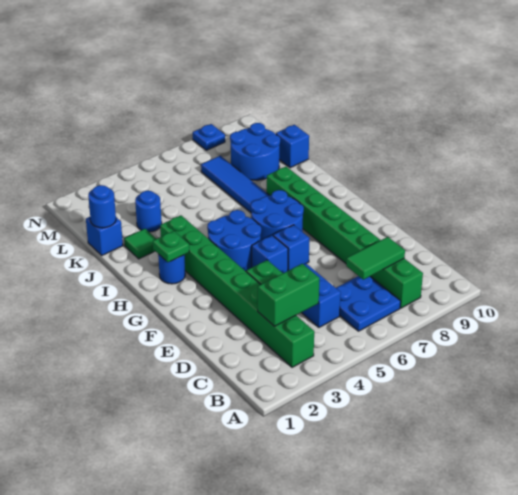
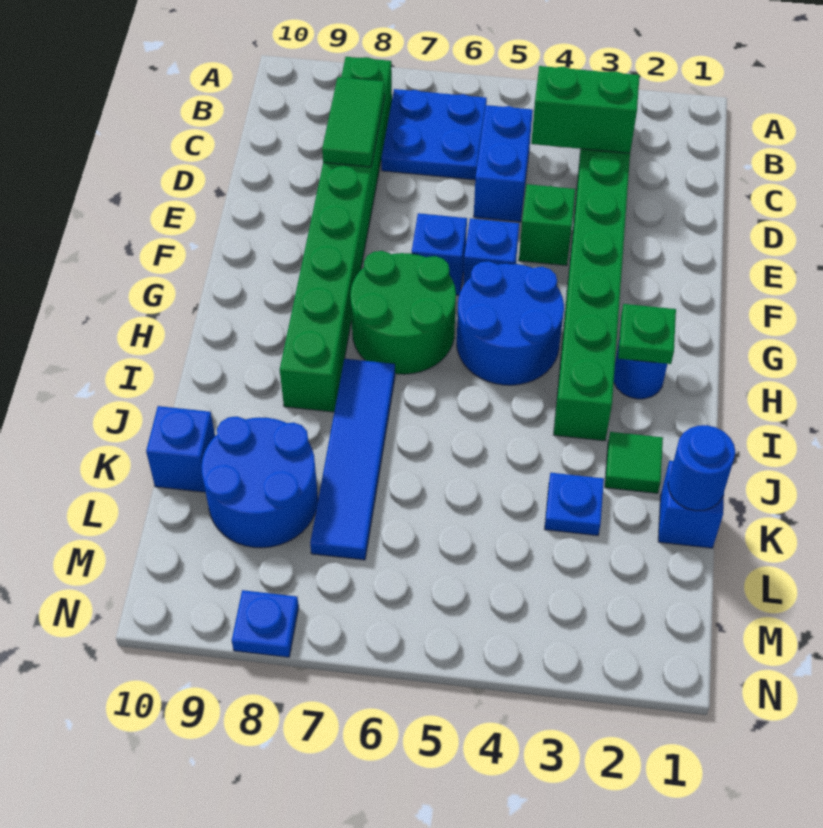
green 1x2 tile [346,237,405,280] -> green 1x2 tile turned to [322,77,385,167]
blue 2x2 round brick [251,190,304,240] -> green 2x2 round brick [350,251,456,374]
blue 1x1 round brick [135,191,162,232] -> blue 1x1 plate [545,473,604,536]

